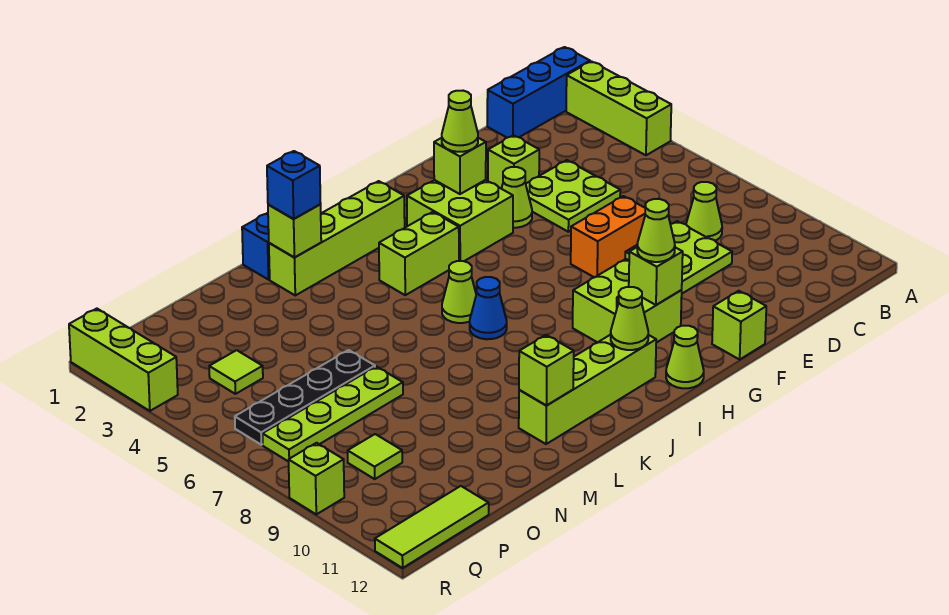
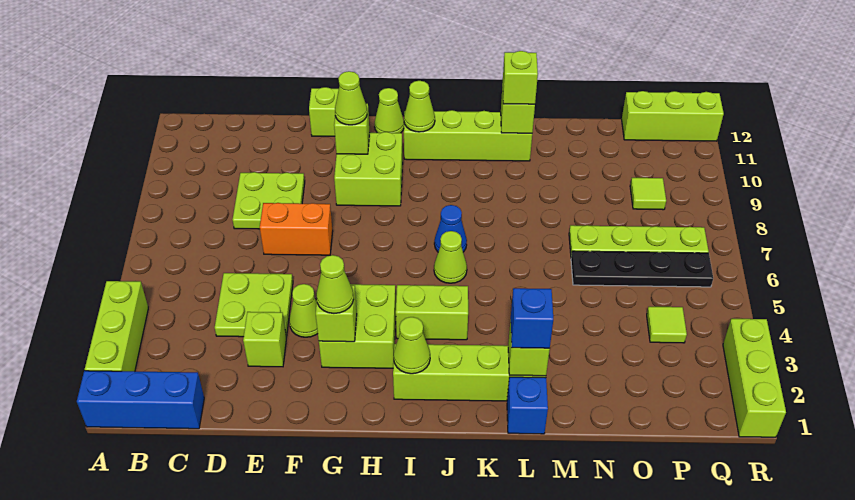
lime 1x1 cone [686,182,722,241] -> lime 1x1 cone moved to [394,317,430,374]
lime 1x3 tile [375,486,489,568] -> lime 1x3 brick [622,91,724,141]
lime 1x1 brick [289,443,344,514] -> lime 1x1 brick moved to [503,51,538,104]

